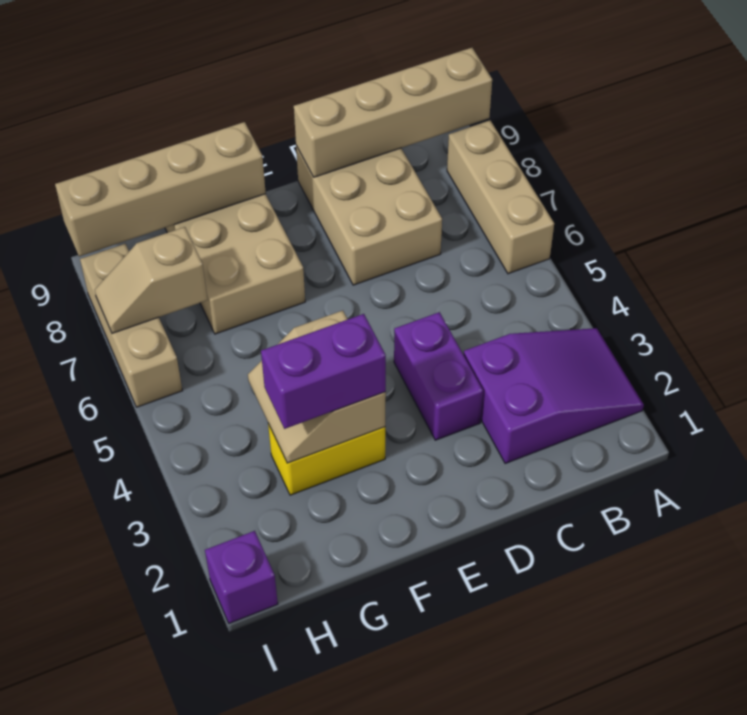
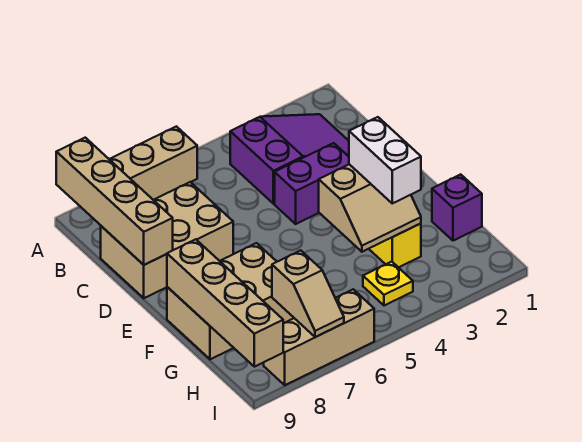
purple 2x3 slope [464,328,644,464] -> purple 2x3 slope turned to [230,114,349,204]
purple 1x2 brick [261,314,386,429] -> white 1x2 brick [349,117,421,203]
none -> yellow 1x1 plate [363,262,413,306]
purple 1x1 brick [205,531,278,623] -> purple 1x1 brick moved to [432,174,482,241]

